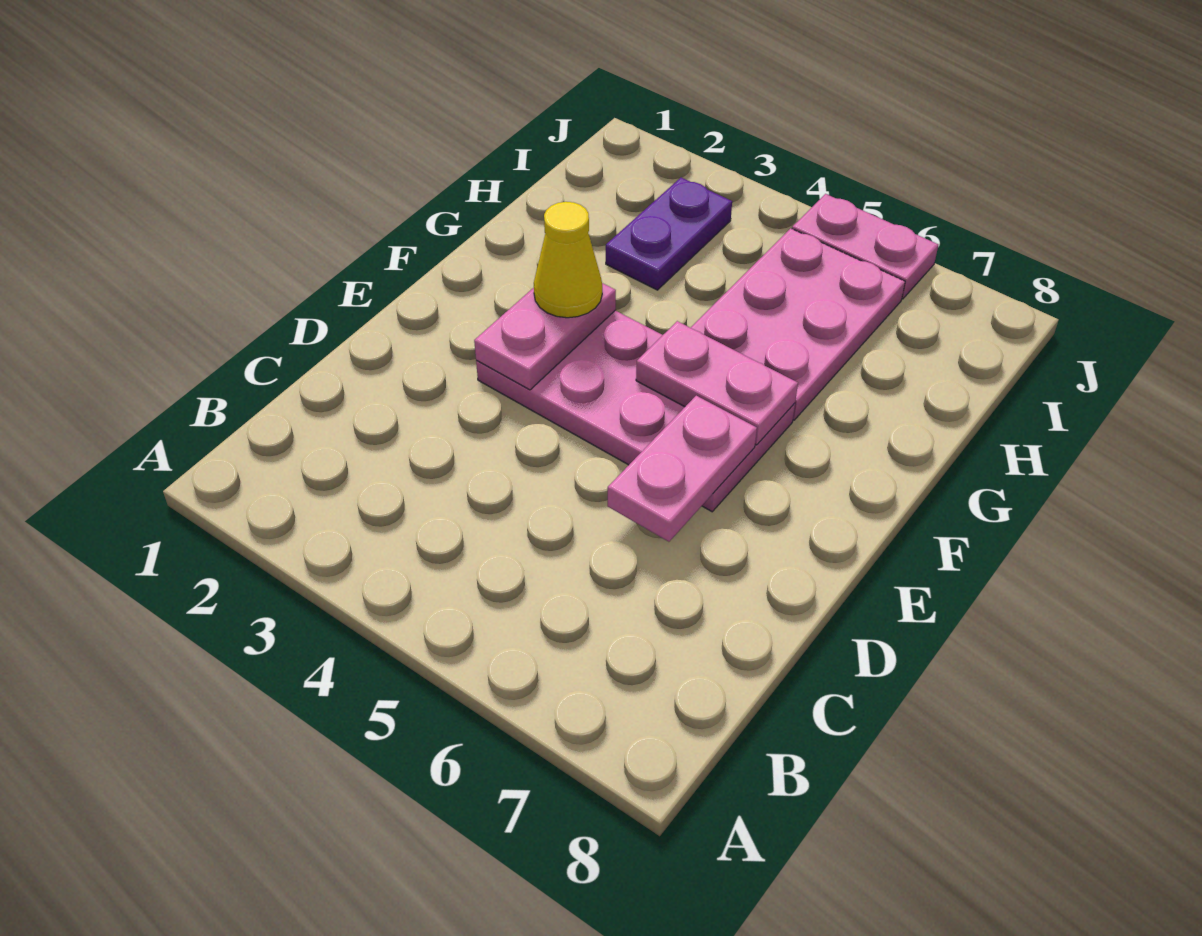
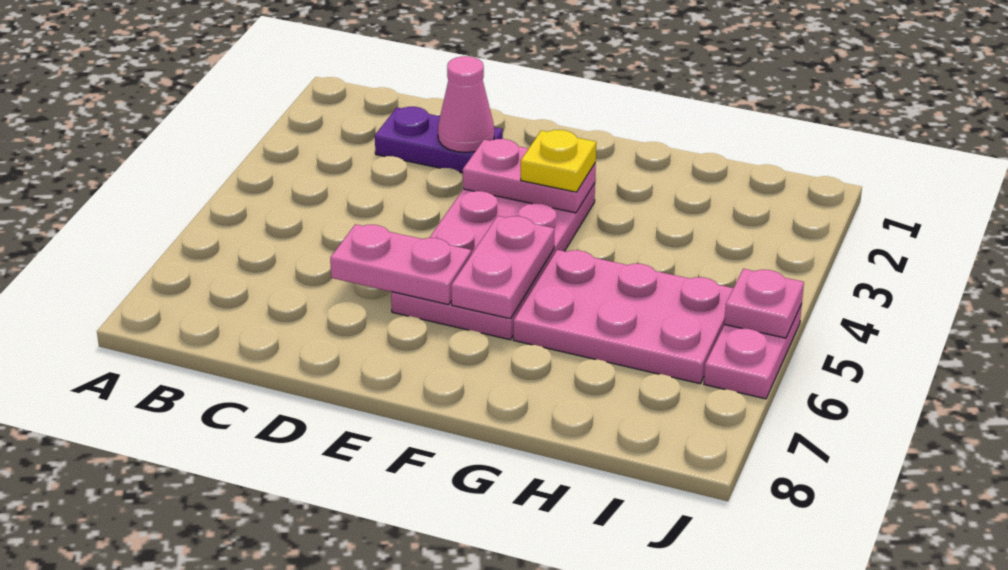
none -> pink 1x1 cone [438,56,494,152]
yellow 1x1 cone [534,202,602,318] -> yellow 1x1 plate [521,130,596,192]
purple 1x2 plate [606,178,732,290] -> purple 1x2 plate moved to [375,107,503,173]
none -> pink 1x1 plate [724,269,804,338]

